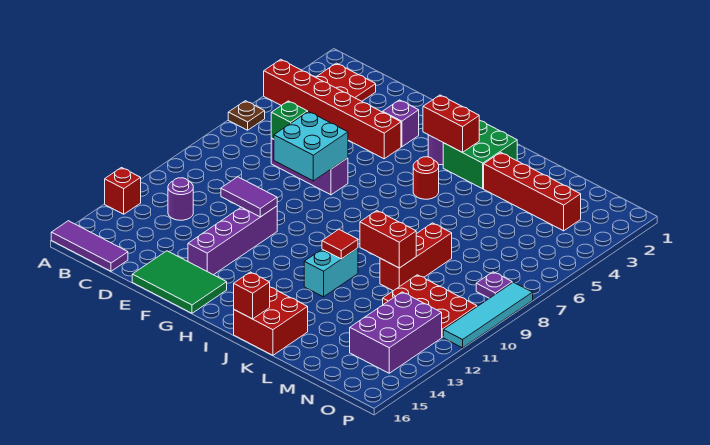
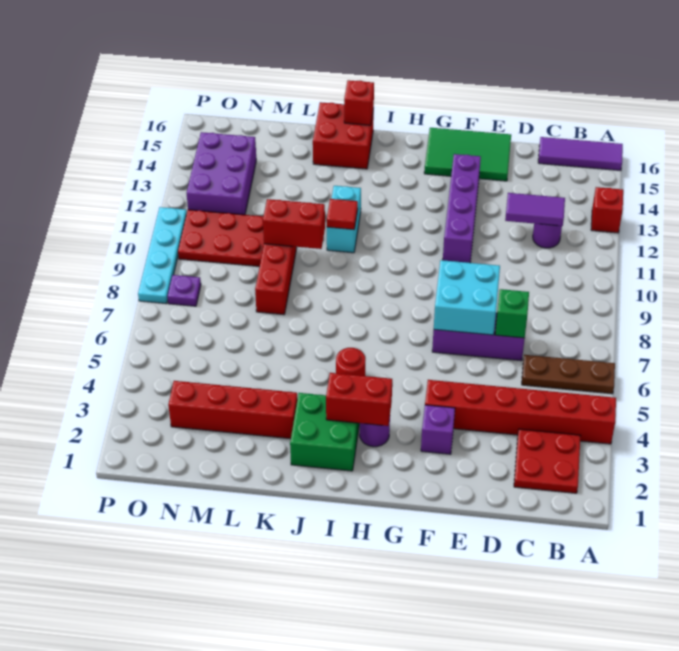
brown 1x1 plate [228,101,265,130] -> brown 1x3 plate [522,355,615,394]
purple 1x2 tile [221,177,277,217] -> purple 1x2 tile moved to [505,193,565,226]
cyan 1x4 tile [443,282,533,348] -> cyan 1x4 plate [138,207,187,304]

